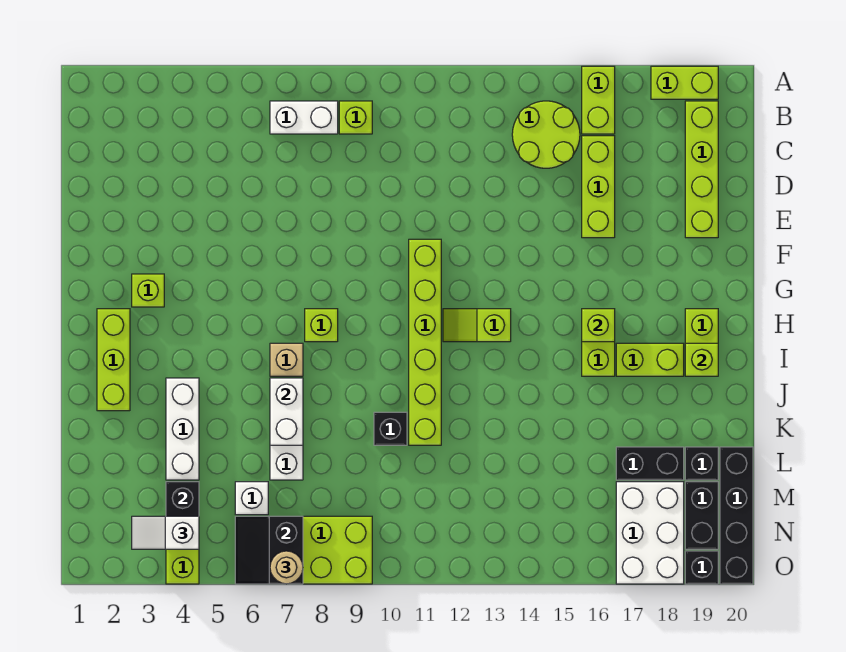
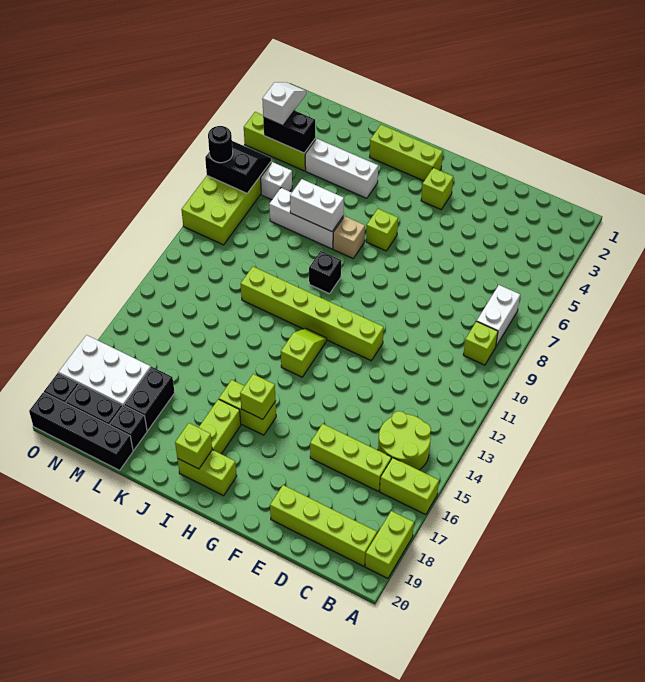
lime 1x1 brick [305,309,338,342] -> lime 1x1 brick moved to [366,209,398,251]
black 1x1 brick [374,412,407,445] -> black 1x1 brick moved to [309,251,341,294]
tan 1x1 round brick [270,551,303,584] -> black 1x1 round brick [208,126,233,163]

